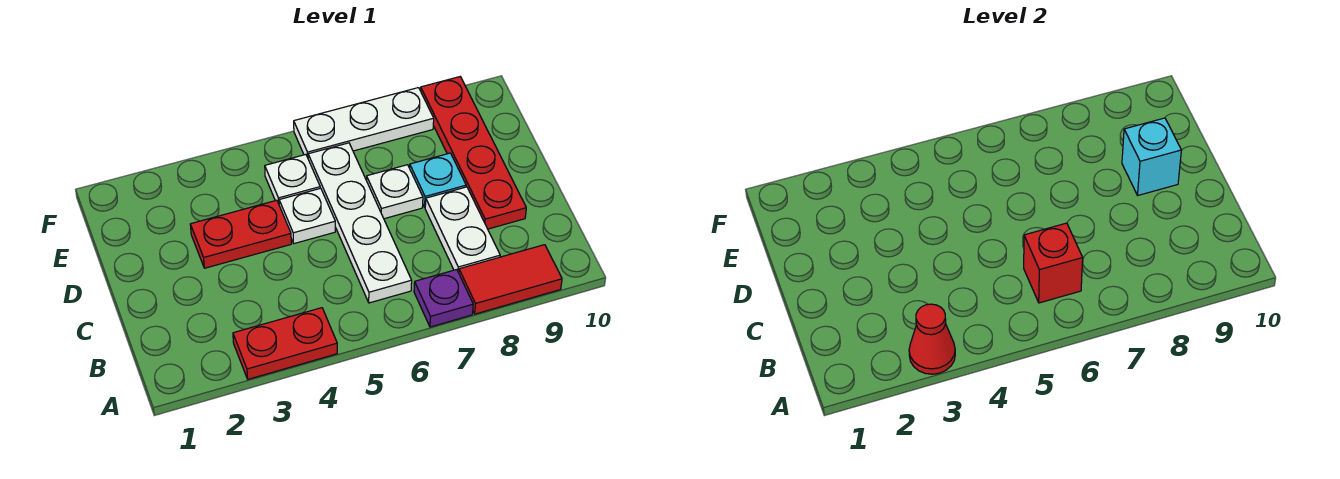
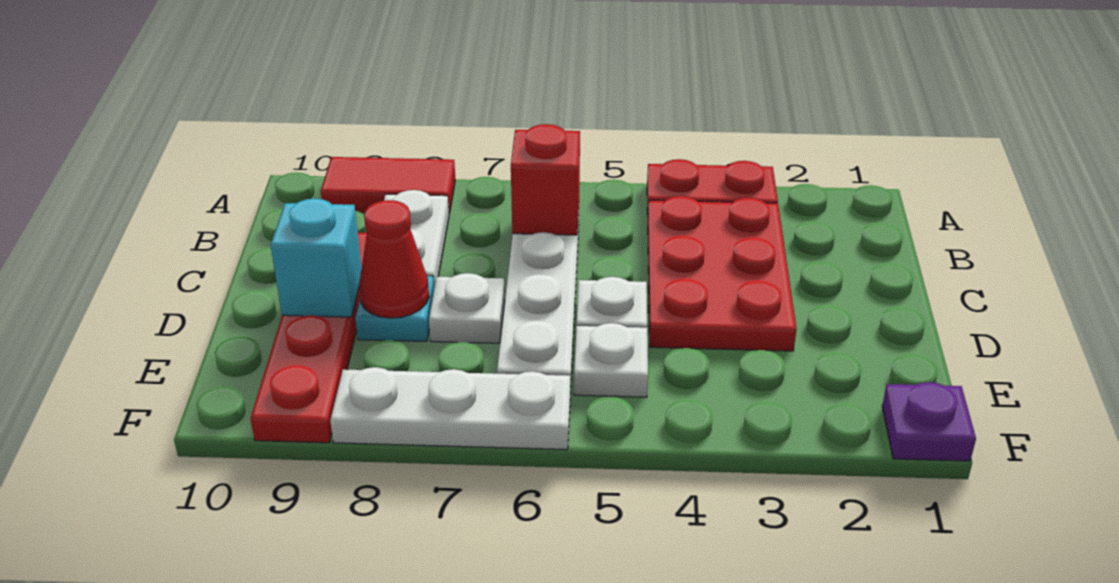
red 1x1 cone [909,304,955,374] -> red 1x1 cone moved to [359,200,429,318]
purple 1x1 plate [414,270,473,327] -> purple 1x1 plate moved to [882,382,976,461]
red 1x2 plate [190,200,291,268] -> red 2x3 plate [648,196,797,351]

